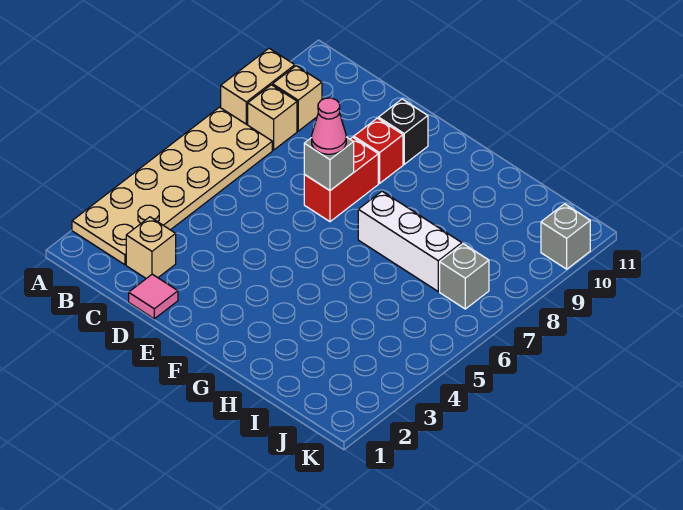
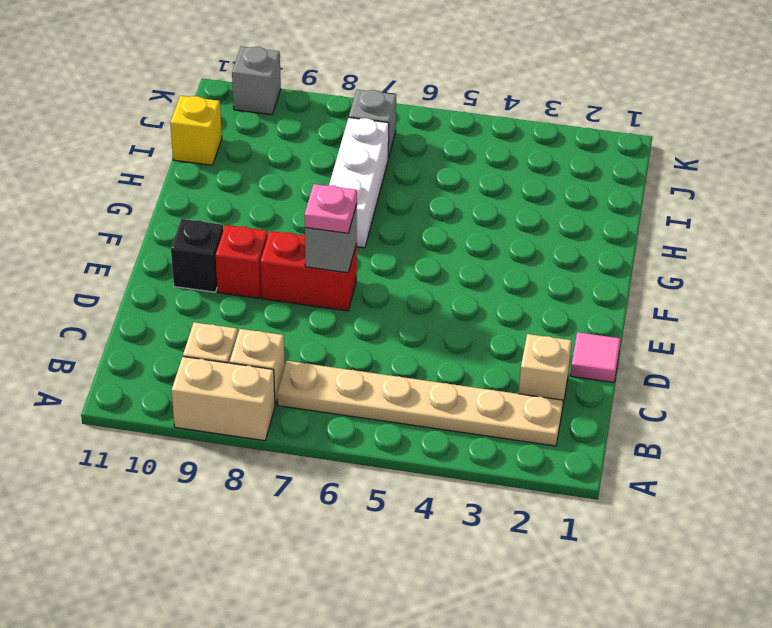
tan 2x6 plate [72,107,272,265] -> tan 1x6 plate [277,361,563,446]
pink 1x1 cone [312,98,346,154] -> pink 1x1 plate [304,184,357,233]
none -> yellow 1x1 brick [170,96,222,165]

